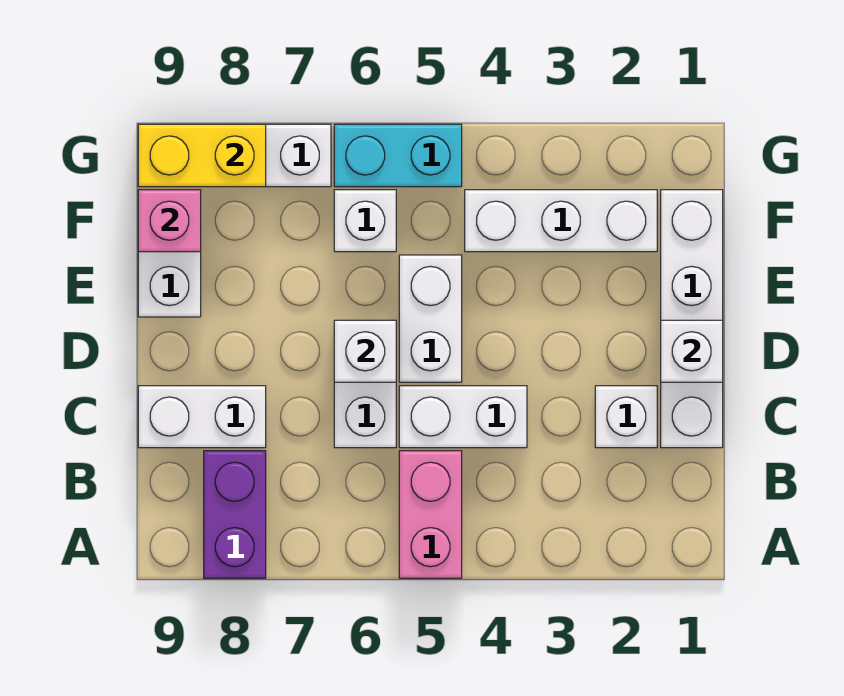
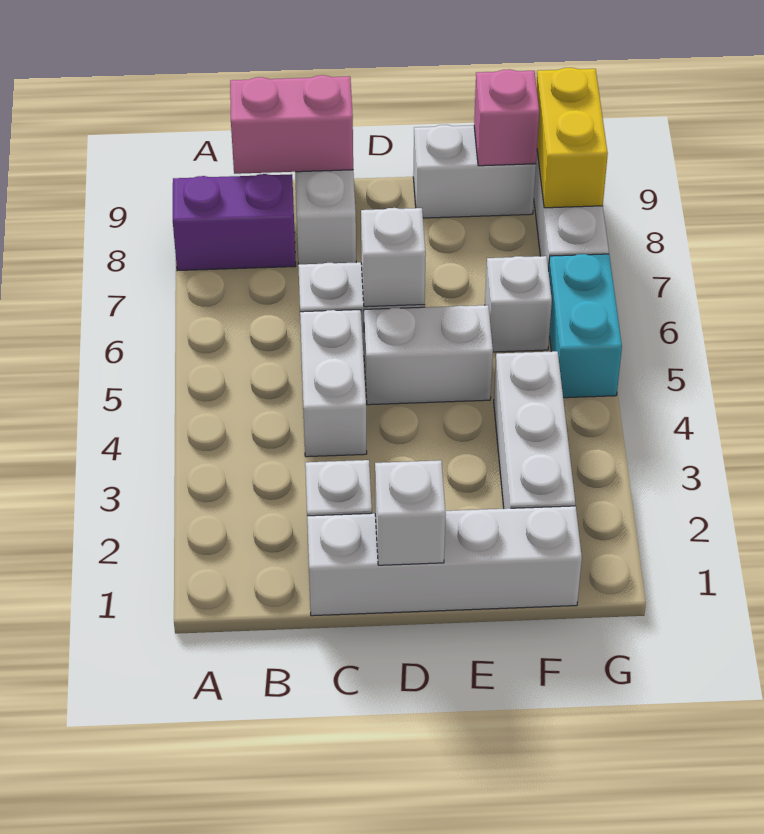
pink 1x2 brick [399,451,462,578] -> pink 1x2 brick moved to [230,75,353,174]

